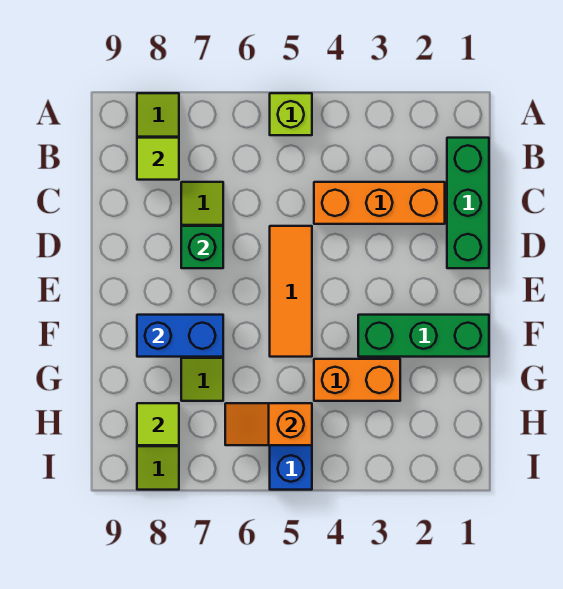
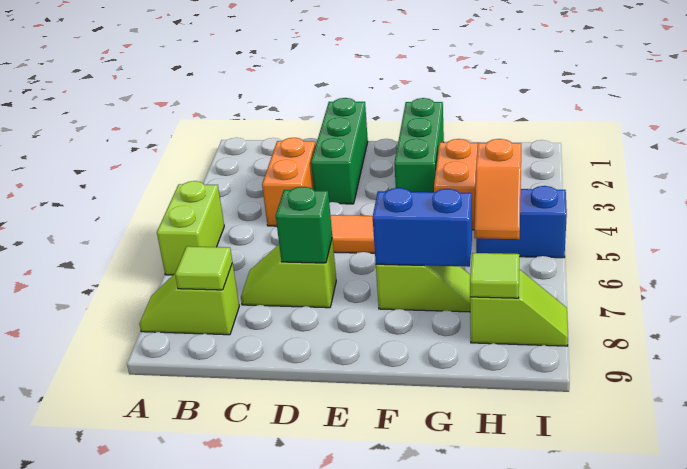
lime 1x1 brick [270,93,312,135] -> lime 1x2 brick [157,181,224,275]
green 1x3 brick [447,138,489,268] -> green 1x3 brick turned to [311,98,368,204]
orange 1x3 brick [314,182,445,224] -> orange 1x2 brick [262,138,316,226]
blue 1x2 brick [137,315,223,357] -> blue 1x2 brick turned to [373,188,472,267]

